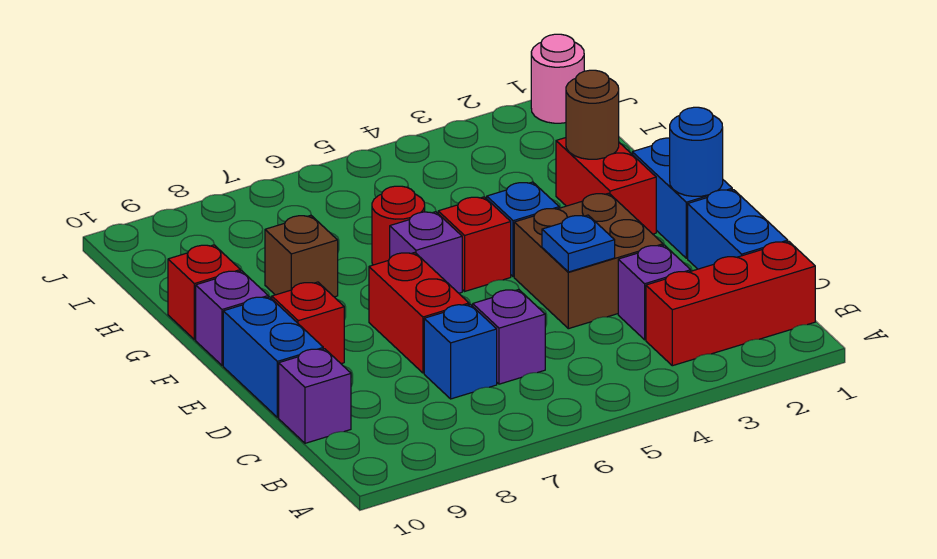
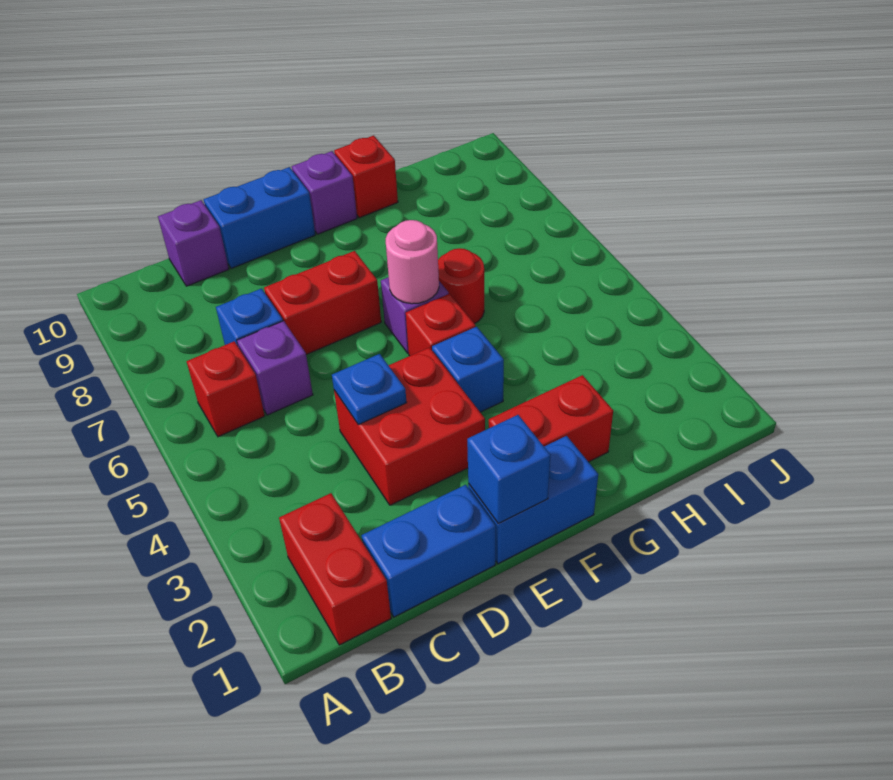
red 1x3 brick [646,242,815,366] -> red 1x2 brick [279,493,391,645]
purple 1x1 brick [618,245,691,340] -> none
brown 2x2 brick [514,193,663,329] -> red 2x2 brick [334,347,485,505]
blue 1x1 round brick [670,107,723,196] -> blue 1x1 brick [467,415,551,523]
red 1x1 brick [272,282,344,364] -> red 1x1 brick moved to [187,341,265,437]
brown 1x1 round brick [566,70,619,159] -> none
brown 1x1 brick [265,215,338,297] -> none
pink 1x1 round brick [531,34,584,123] -> pink 1x1 round brick moved to [386,220,439,304]

